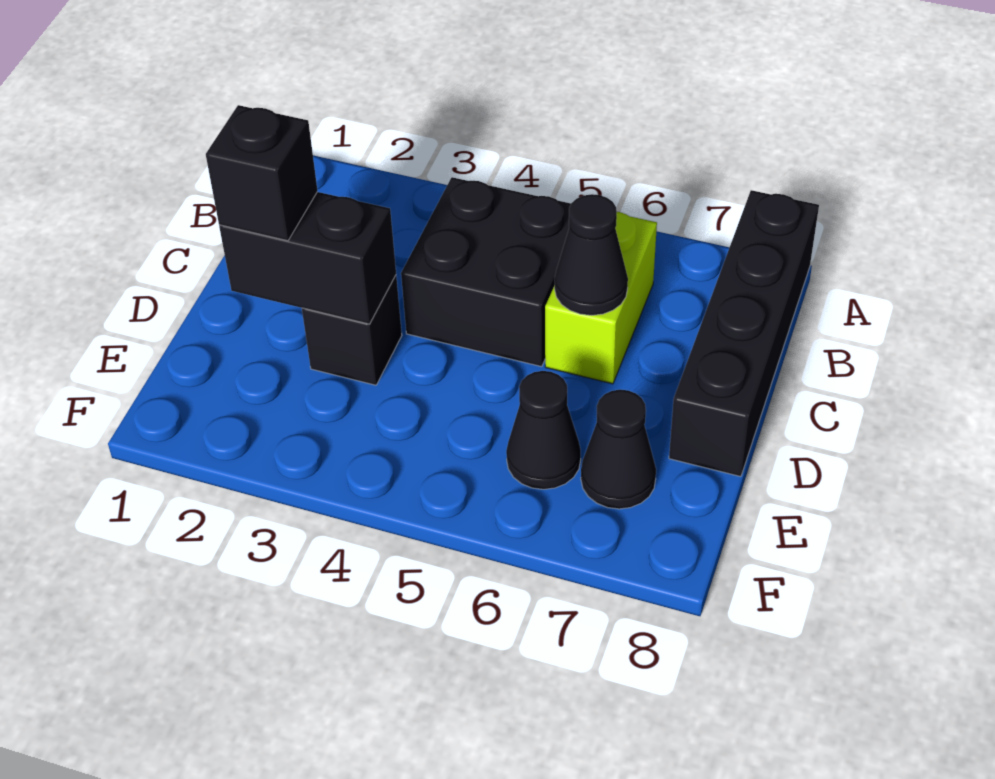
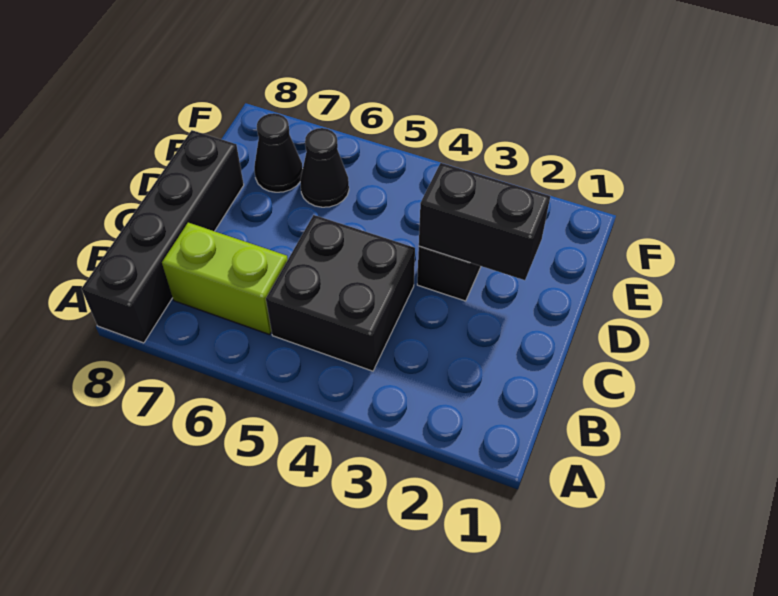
lime 1x2 brick [545,212,657,384] -> lime 1x2 brick turned to [162,223,288,335]
black 1x1 cone [554,194,628,315] -> none
black 1x1 brick [206,105,318,241] -> none

